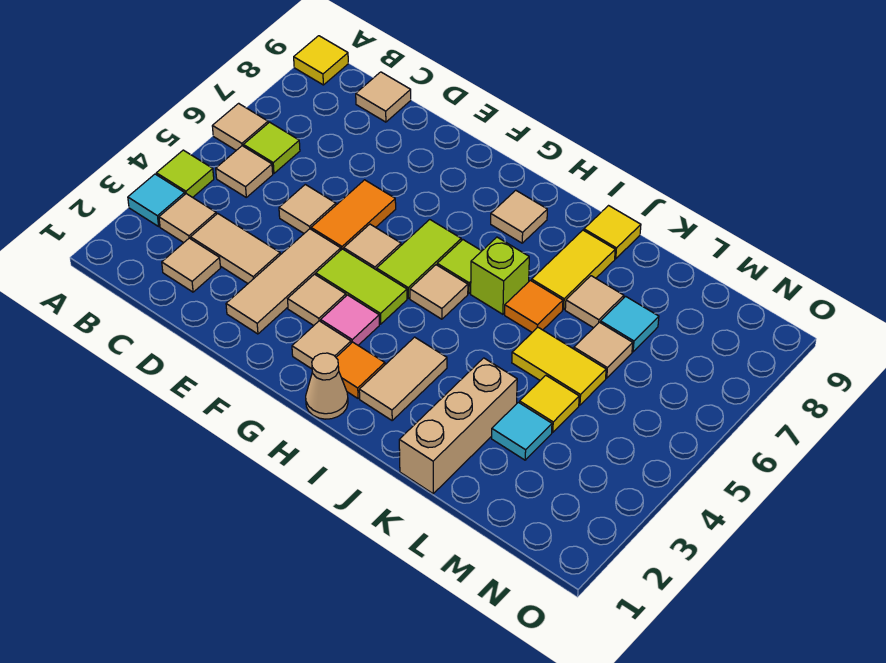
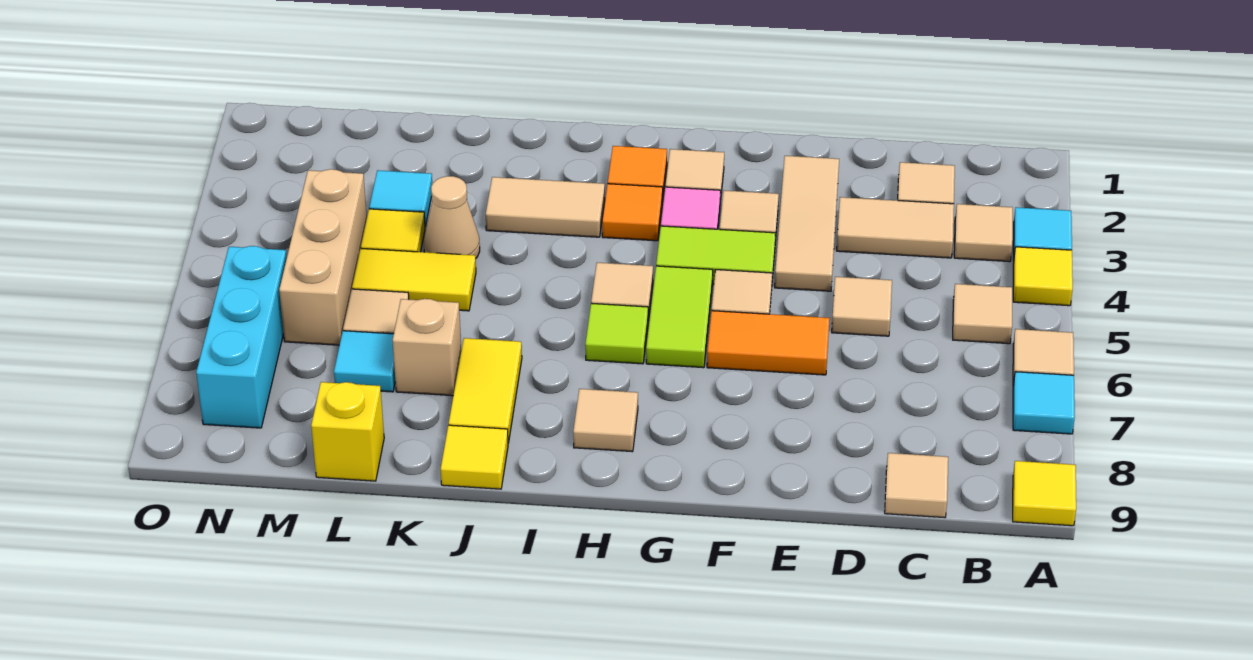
lime 1x1 tile [156,150,214,197] -> yellow 1x1 tile [1013,247,1073,306]
none -> cyan 1x1 tile [1013,372,1075,434]
lime 1x1 tile [243,122,300,173] -> none
orange 1x2 tile [311,180,396,250] -> orange 1x2 tile turned to [707,311,830,375]
tan 1x1 cone [306,353,348,419] -> tan 1x1 cone moved to [424,176,480,258]
tan 1x2 tile [359,337,447,420] -> tan 1x2 tile turned to [486,177,605,237]
lime 1x1 brick [471,237,529,314] -> none
orange 1x1 tile [505,280,563,332] -> orange 1x1 tile moved to [602,184,663,241]
tan 1x3 brick [399,358,517,494] -> tan 1x3 brick moved to [279,169,367,345]
tan 1x1 tile [565,276,624,328] -> tan 1x1 brick [393,299,461,396]
none -> yellow 1x1 brick [311,382,384,481]
none -> cyan 1x3 brick [196,246,287,428]

